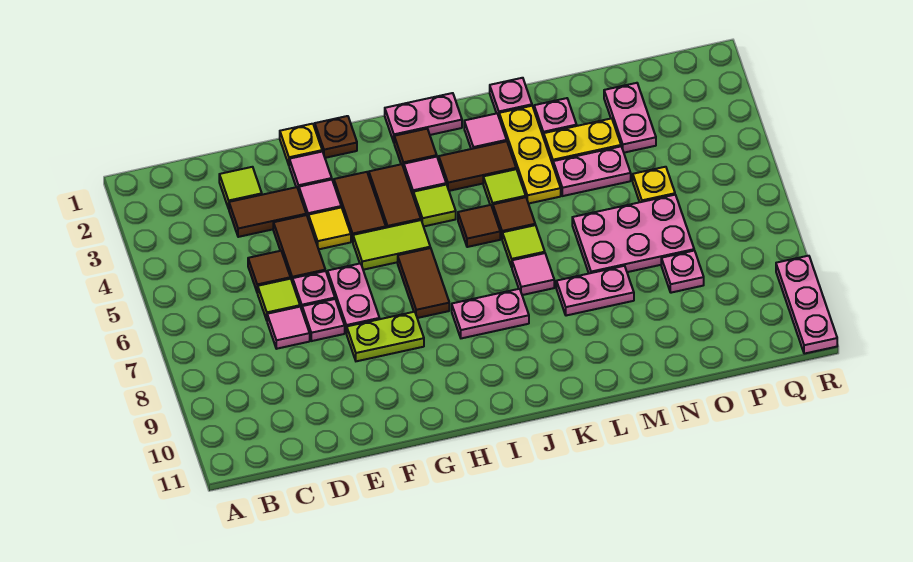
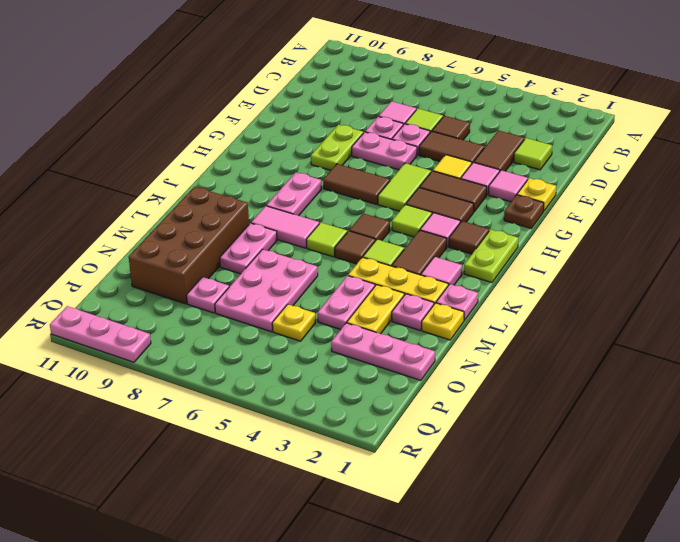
pink 1x2 plate [385,93,462,142] -> lime 1x2 plate [464,230,518,282]
pink 1x1 tile [512,253,554,295] -> pink 1x2 tile [251,206,319,248]
none -> brown 2x4 brick [129,187,249,304]
none -> yellow 1x1 plate [422,303,464,340]
pink 1x2 plate [604,83,656,153] -> pink 1x3 plate [331,323,435,380]

